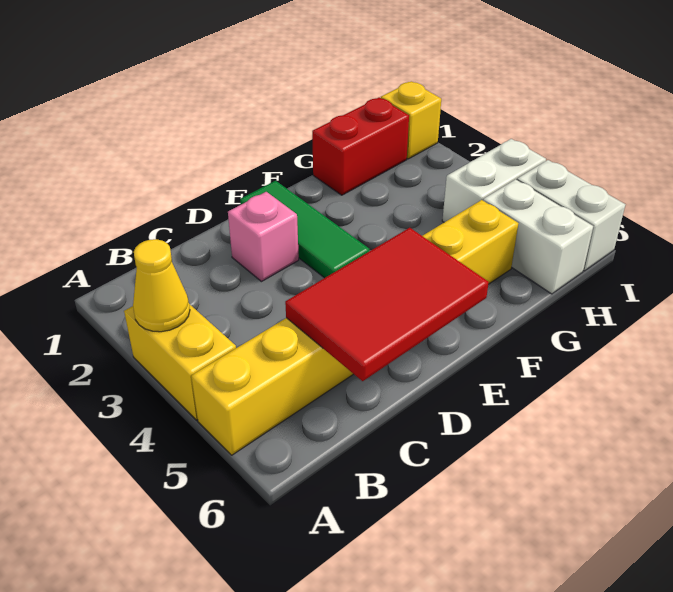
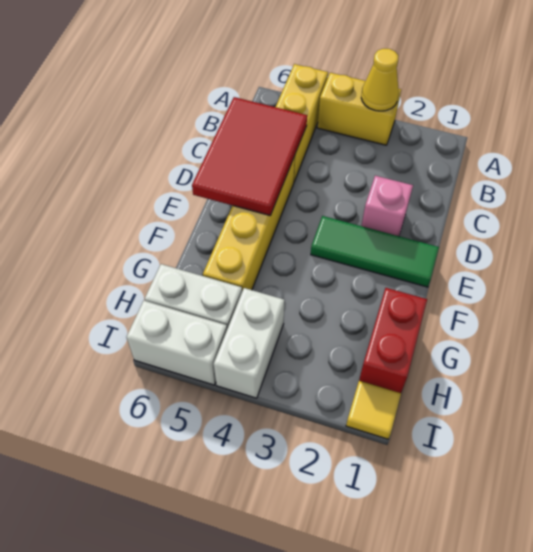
yellow 1x1 brick [381,81,441,159] -> yellow 1x1 tile [346,381,401,439]

